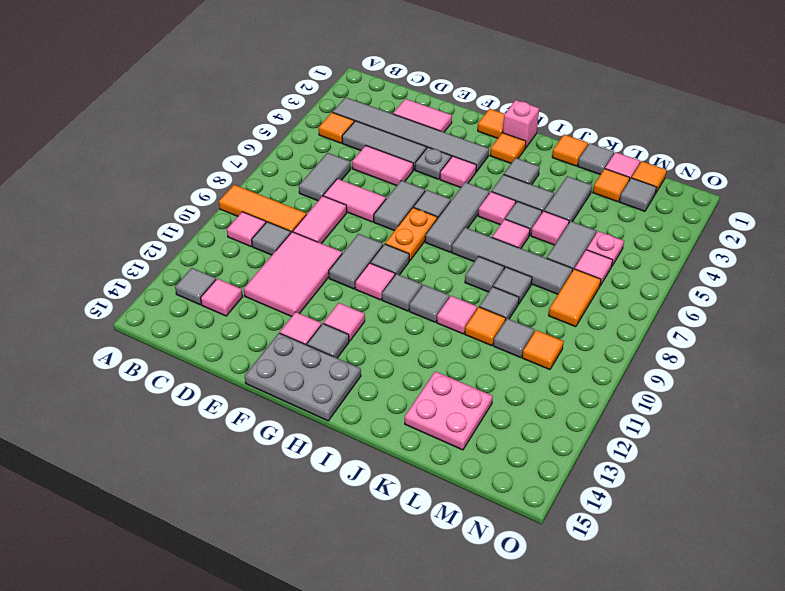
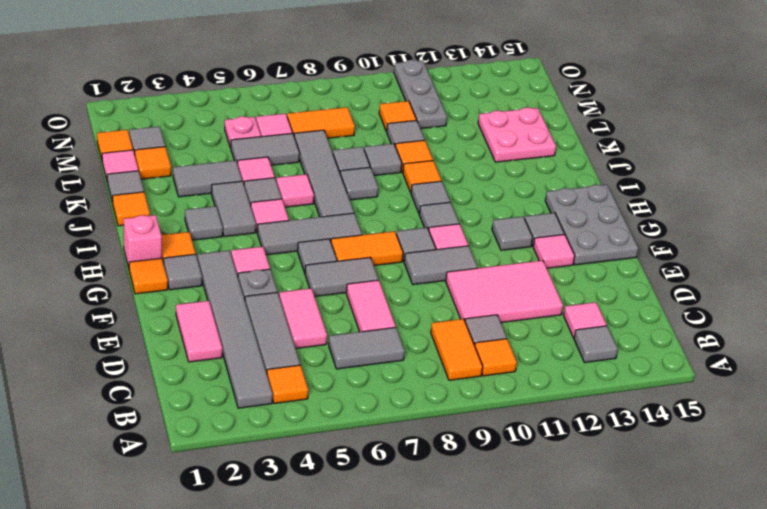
orange 1x3 tile [219,185,306,232] -> orange 1x2 tile [431,319,483,380]
pink 1x1 tile [227,212,266,246] -> orange 1x1 tile [475,339,517,376]
pink 1x2 tile [293,196,347,244] -> none
none -> grey 1x1 tile [164,254,202,290]
orange 1x2 plate [385,208,437,261] -> orange 1x2 tile [331,231,403,265]
pink 1x1 tile [323,303,365,341] -> grey 1x1 tile [492,217,533,250]
pink 1x1 tile [437,296,477,334] -> orange 1x1 tile [403,161,442,192]
none -> grey 1x3 plate [394,60,447,129]

